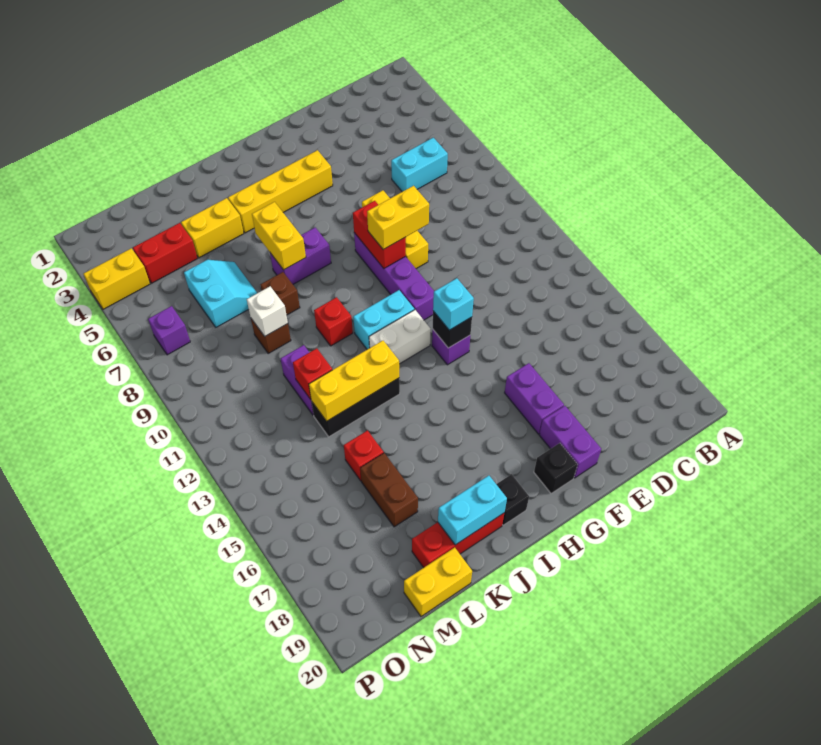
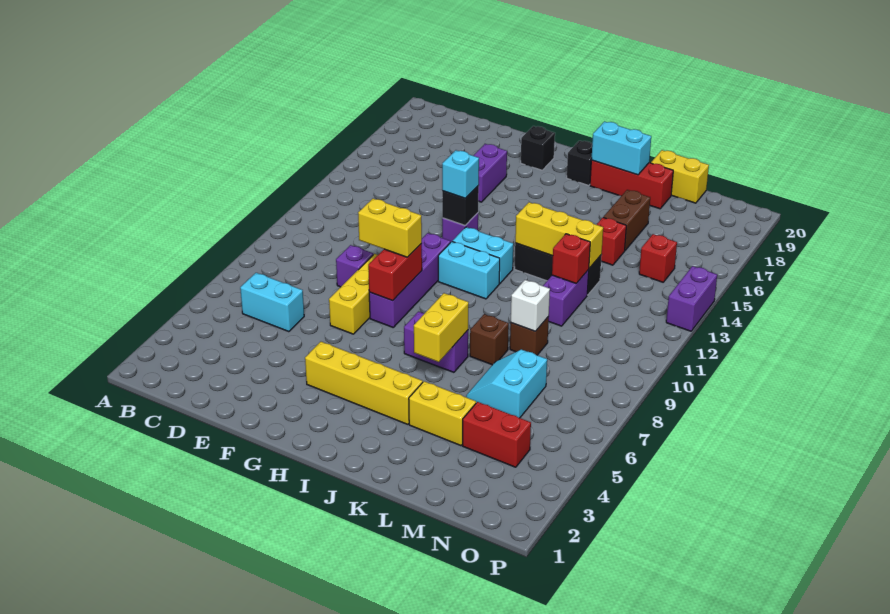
purple 1x2 brick [539,406,601,478] -> purple 1x2 brick moved to [666,266,717,331]
white 1x2 brick [369,310,431,364] -> cyan 1x2 brick [452,227,513,284]
red 1x1 brick [314,297,353,346] -> red 1x1 brick moved to [639,234,677,282]
yellow 1x2 brick [84,248,150,309] -> none
purple 1x1 brick [148,306,190,355] -> purple 1x1 brick moved to [336,245,373,287]

